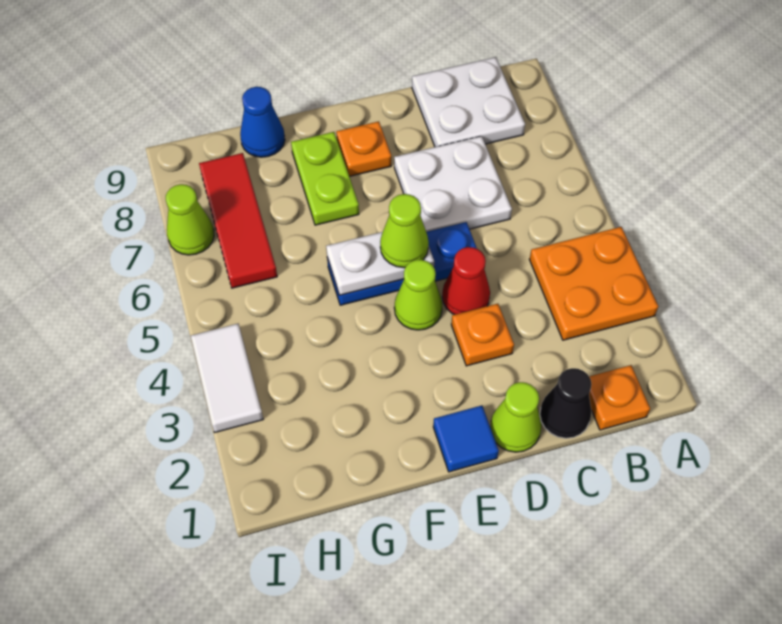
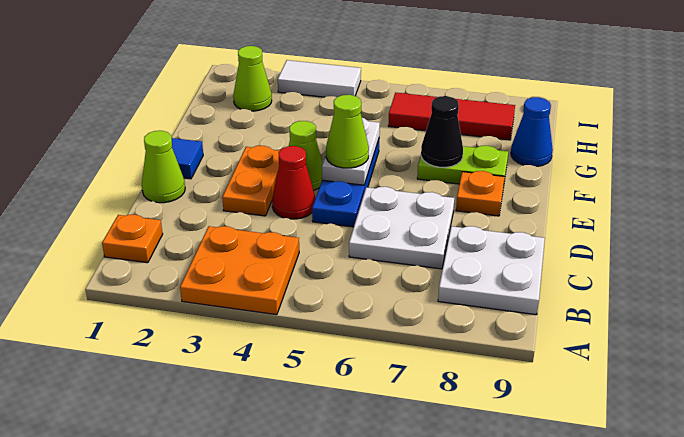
black 1x1 cone [540,368,592,438] -> black 1x1 cone moved to [421,96,463,167]
orange 1x1 plate [451,304,514,366] -> orange 1x2 plate [222,146,280,216]
lime 1x1 cone [166,184,214,255] -> lime 1x1 cone moved to [233,46,272,111]

